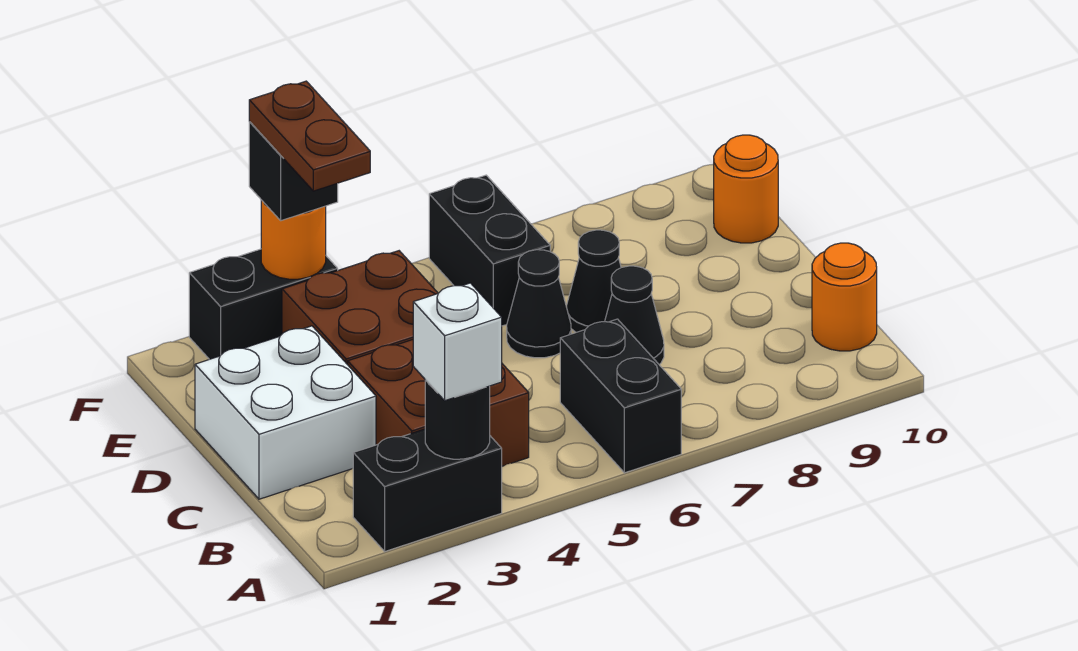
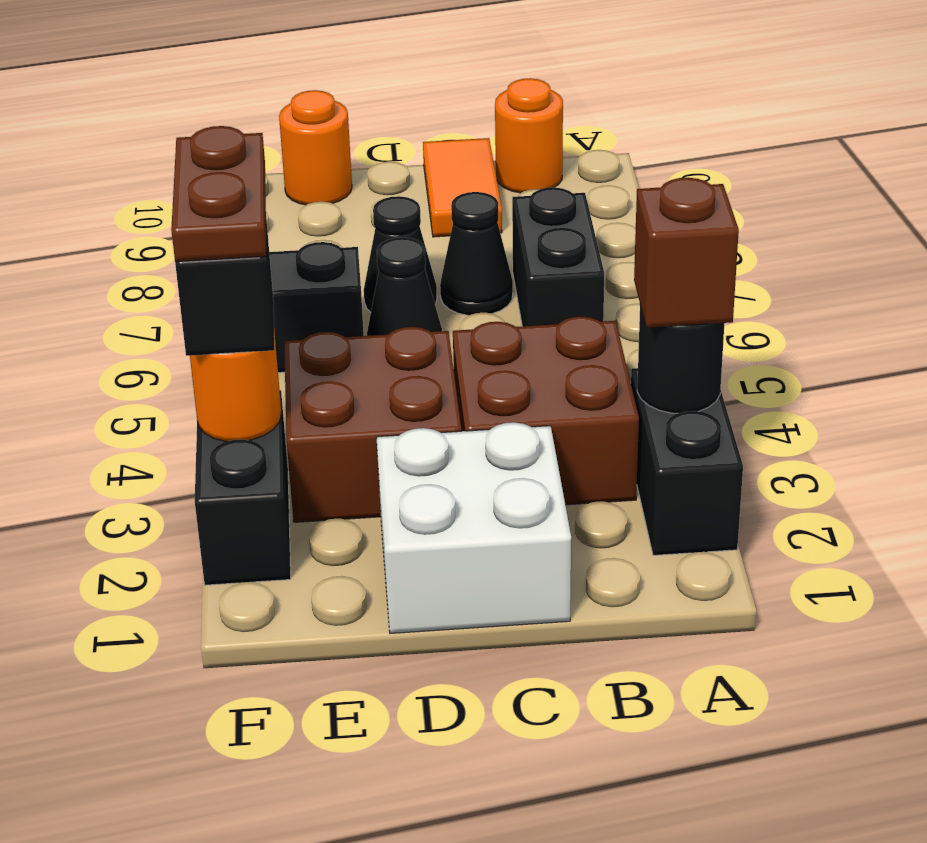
white 1x1 brick [413,283,502,401] -> brown 1x1 brick [634,178,739,328]
black 1x2 brick [560,319,681,473] -> black 1x2 brick turned to [512,187,604,326]
none -> orange 1x2 tile [423,138,502,237]
brown 1x2 plate [249,81,370,191] -> brown 1x2 plate turned to [171,126,266,262]

